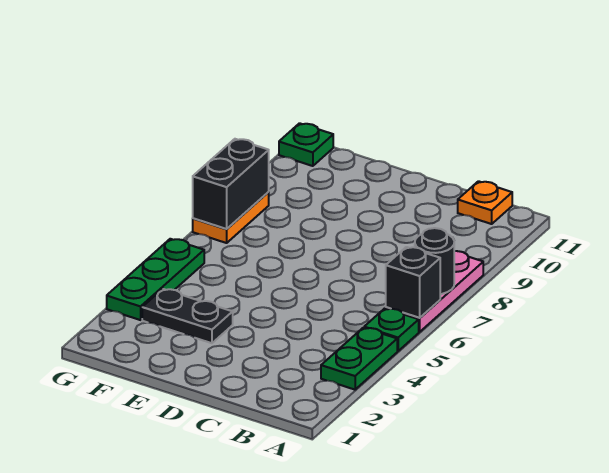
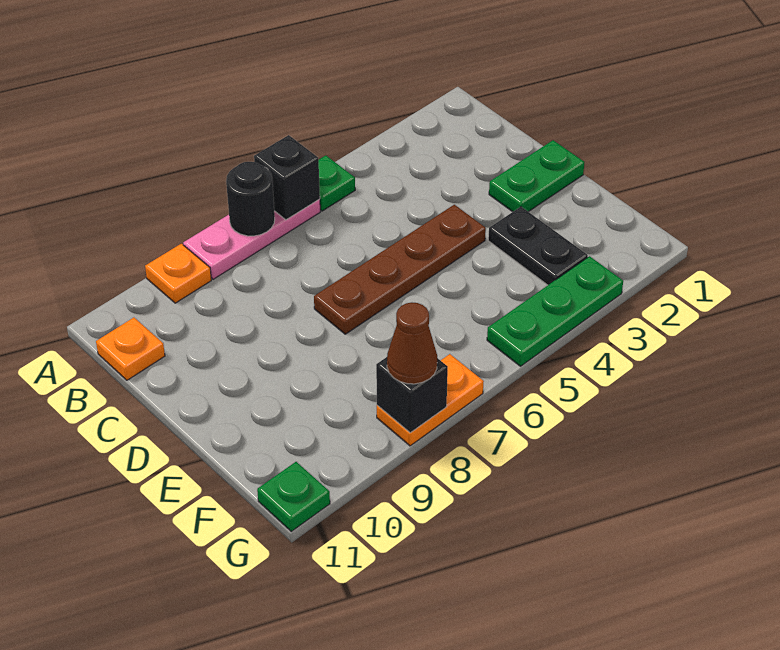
green 1x2 plate [321,328,397,390] -> green 1x2 plate moved to [489,140,584,212]
none -> orange 1x1 plate [145,244,211,303]
none -> brown 1x4 plate [314,205,486,334]
black 1x2 brick [193,139,269,229] -> black 1x1 brick [376,357,448,433]
none -> brown 1x1 cone [387,303,437,384]

